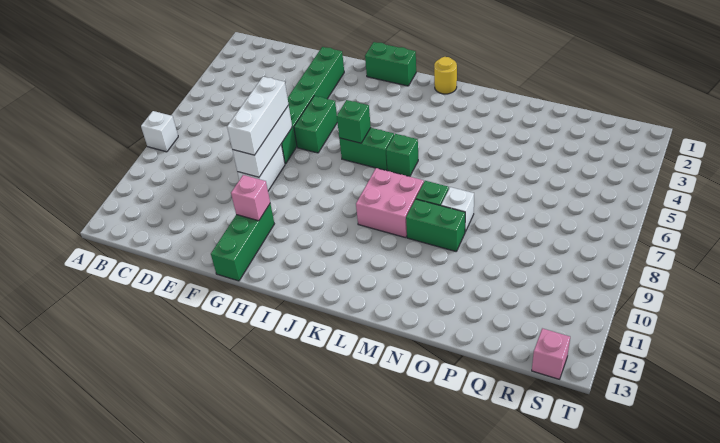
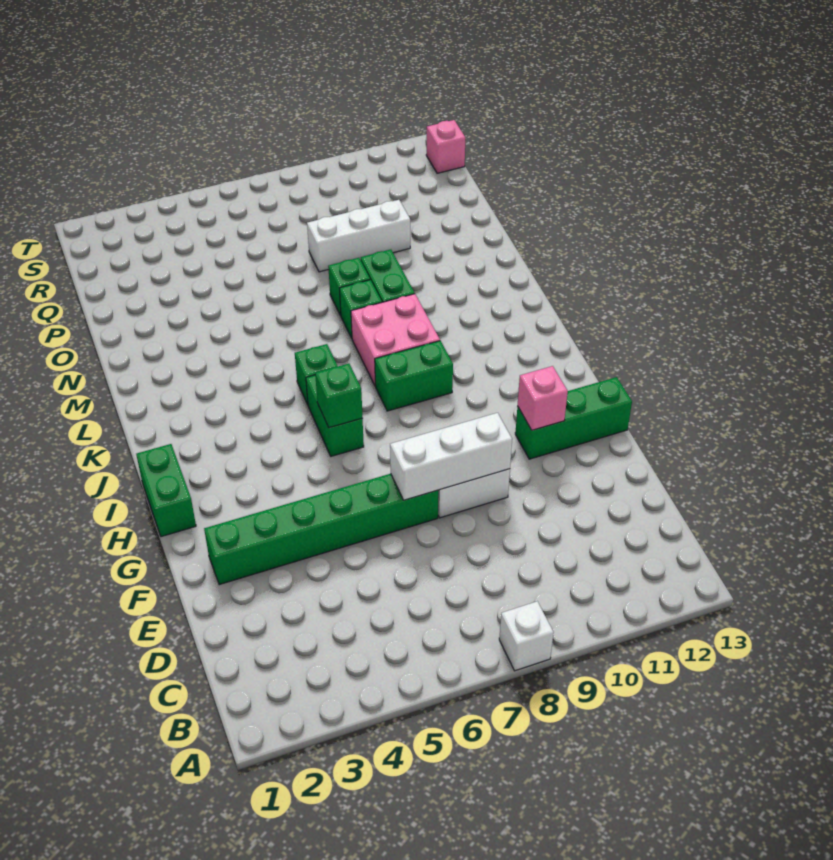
white 1x3 brick [227,77,289,155] -> white 1x3 brick moved to [307,200,410,272]
green 1x2 brick [294,96,337,153] -> green 1x2 brick moved to [375,341,453,411]
yellow 1x1 round brick [434,57,457,94] -> none
white 1x1 brick [441,187,474,232] -> green 1x1 brick [328,258,370,316]

